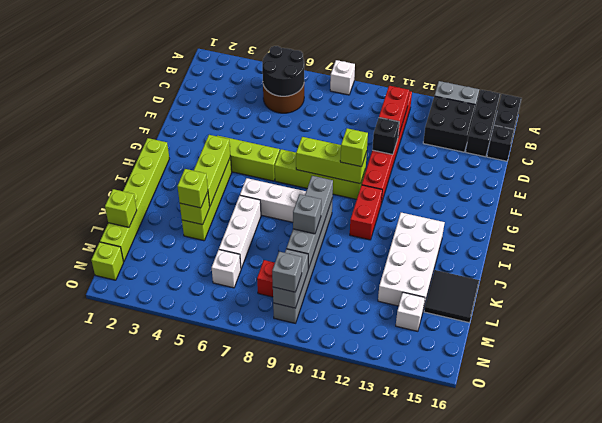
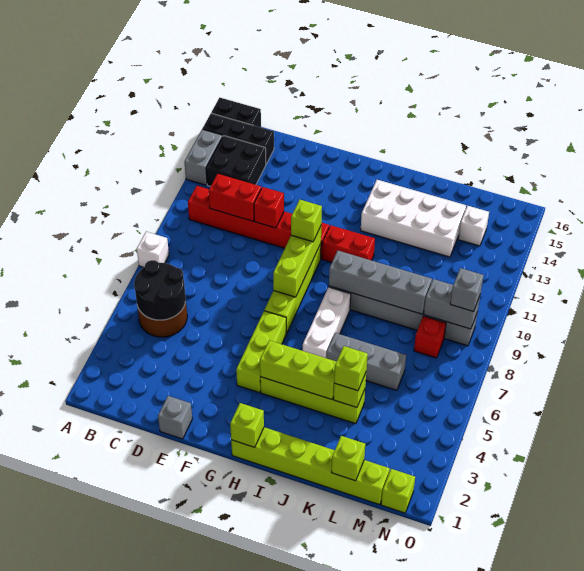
black 1x1 brick [487,125,514,161] -> none
black 1x1 brick [372,118,399,155] -> red 1x1 brick [254,187,284,228]
none -> lime 1x1 brick [230,403,264,447]
white 1x3 brick [219,195,261,268] -> grey 1x3 brick [327,333,406,390]
grey 1x1 brick [293,194,321,234] -> grey 1x1 brick moved to [158,396,192,439]
black 2x2 tile [424,270,480,323] -> none
white 1x1 brick [211,250,241,288] -> none

